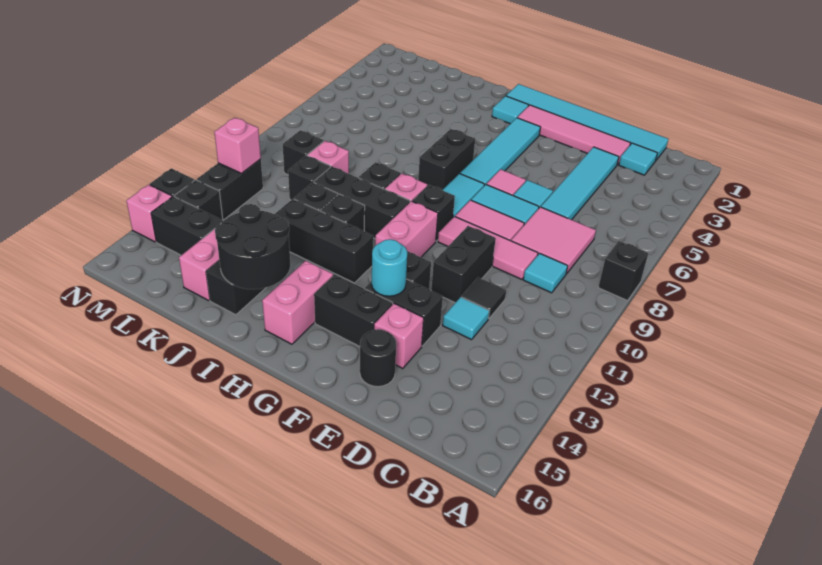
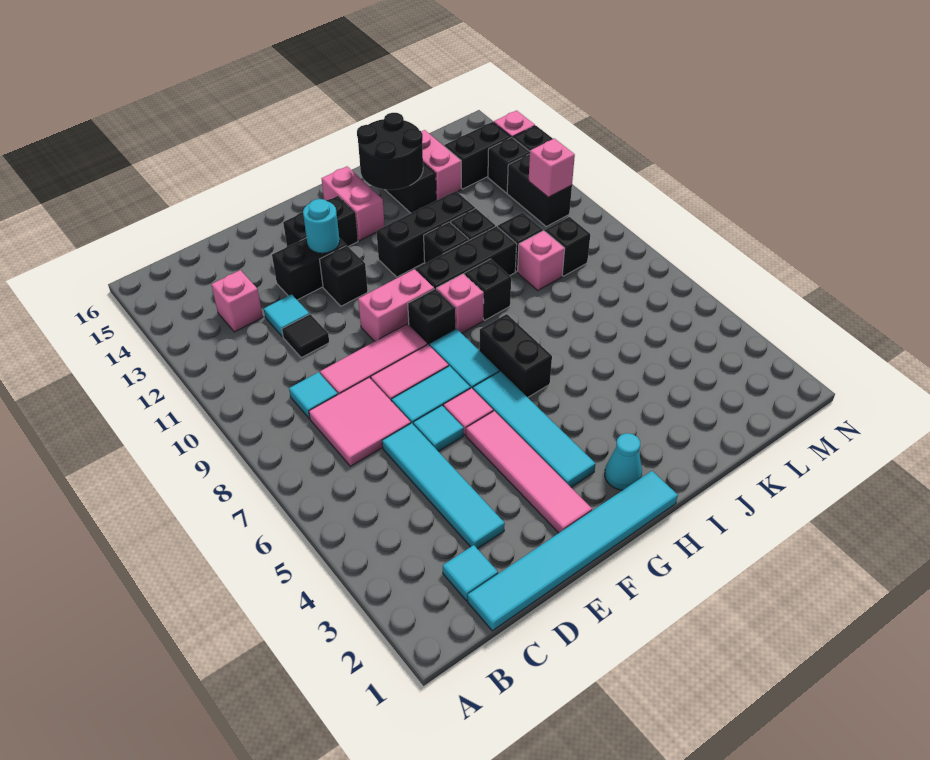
black 1x1 brick [598,241,648,301] -> none
pink 1x4 tile [517,105,630,165] -> pink 1x4 tile turned to [466,411,592,533]
black 1x2 brick [431,226,496,303] -> none
pink 1x1 brick [374,303,424,369] -> pink 1x1 brick moved to [211,270,263,332]
black 1x1 round brick [360,329,396,387] -> none
pink 1x2 brick [375,201,438,257] -> pink 1x2 brick turned to [358,269,434,341]
cyan 1x1 tile [492,96,529,124] -> cyan 1x1 cone [605,433,642,490]

